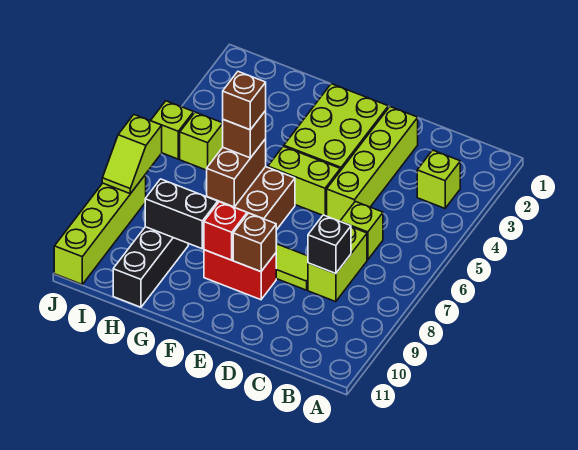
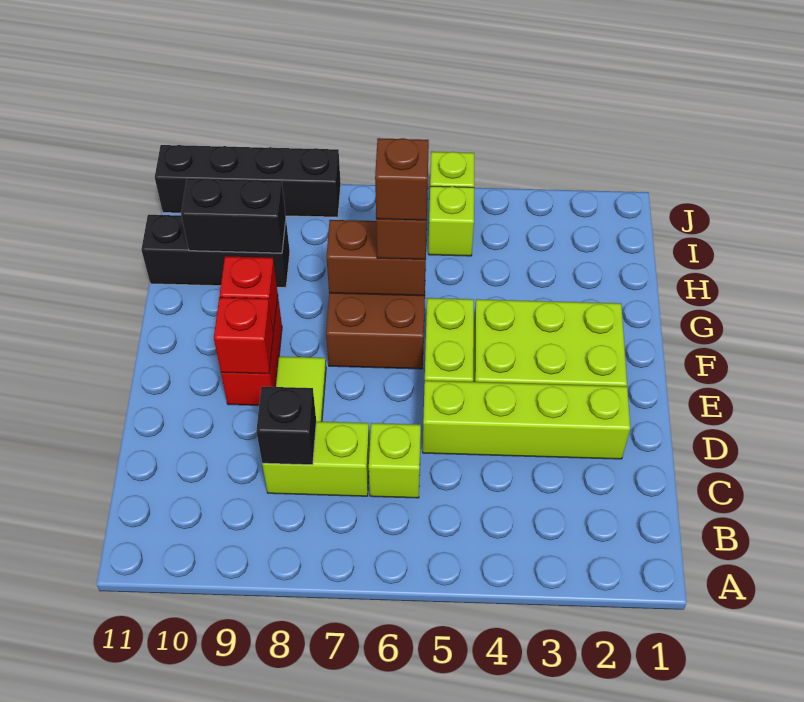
lime 1x1 brick [417,150,460,208] -> none
brown 1x1 brick [233,213,276,272] -> red 1x1 brick [214,297,273,374]
black 1x2 brick [145,179,218,249] -> black 1x2 brick turned to [181,178,286,253]
lime 1x2 slope [102,115,162,194] -> none
lime 1x4 brick [54,175,146,284] -> black 1x4 brick [155,145,341,217]

